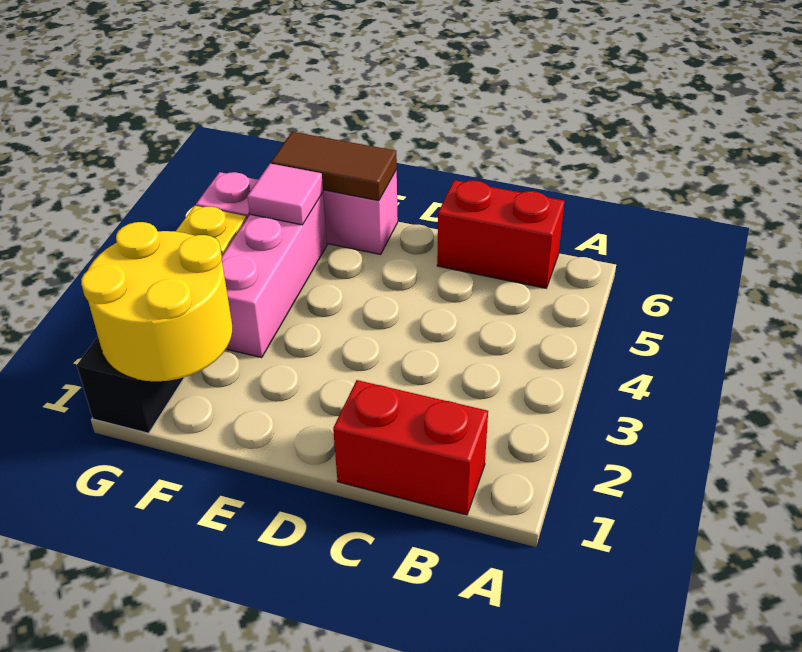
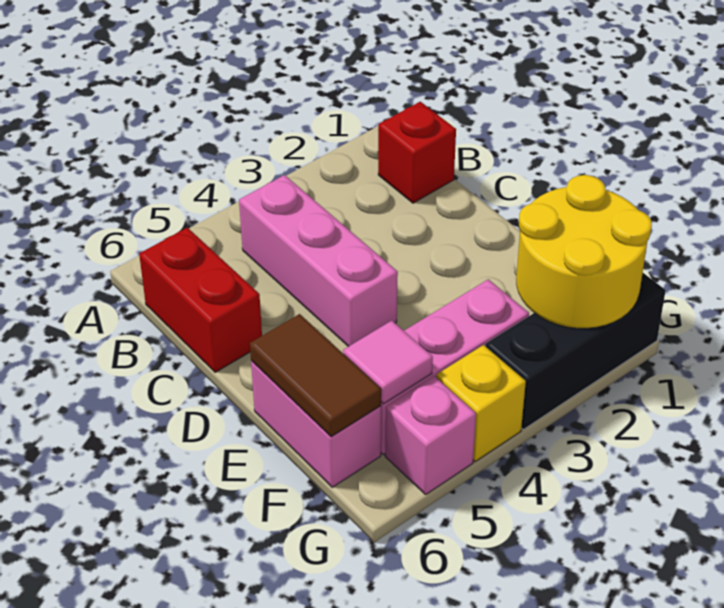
red 1x2 brick [333,380,488,515] -> red 1x1 brick [378,102,456,203]
none -> pink 1x3 brick [239,175,398,347]

